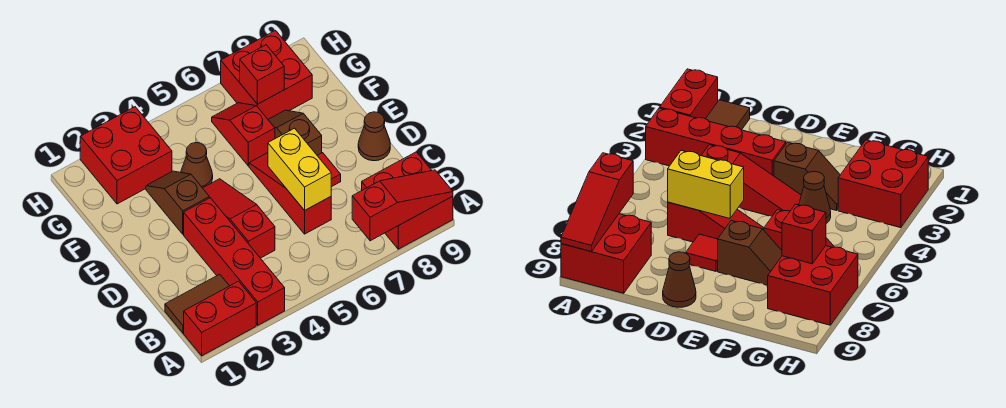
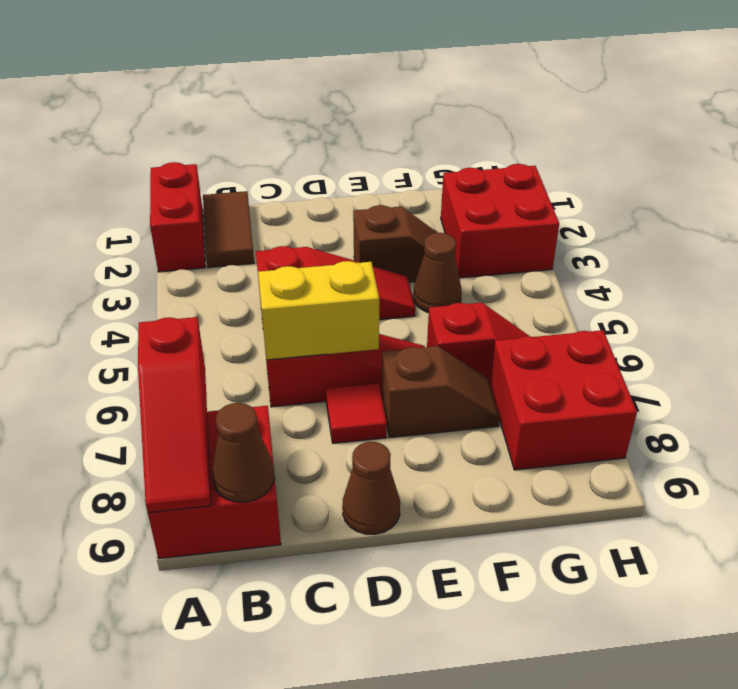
red 1x4 brick [184,198,285,325] -> none
none -> brown 1x1 cone [212,403,274,502]
red 1x1 brick [240,45,284,104] -> none

